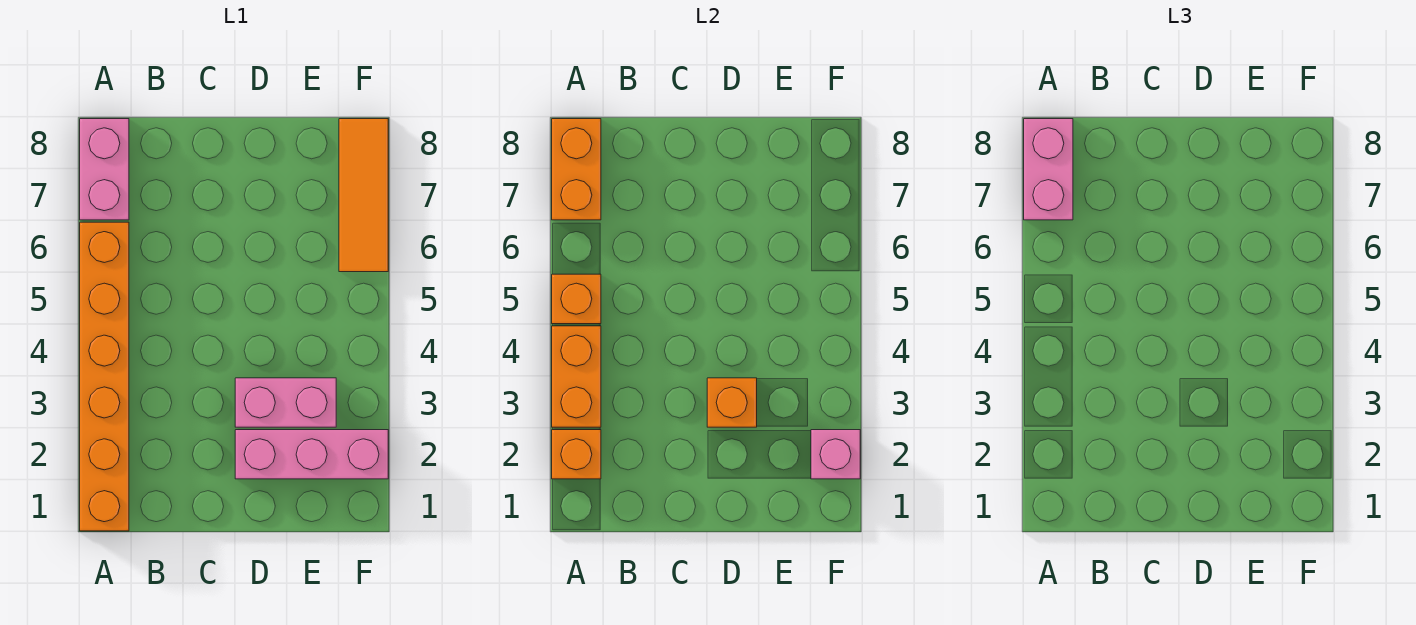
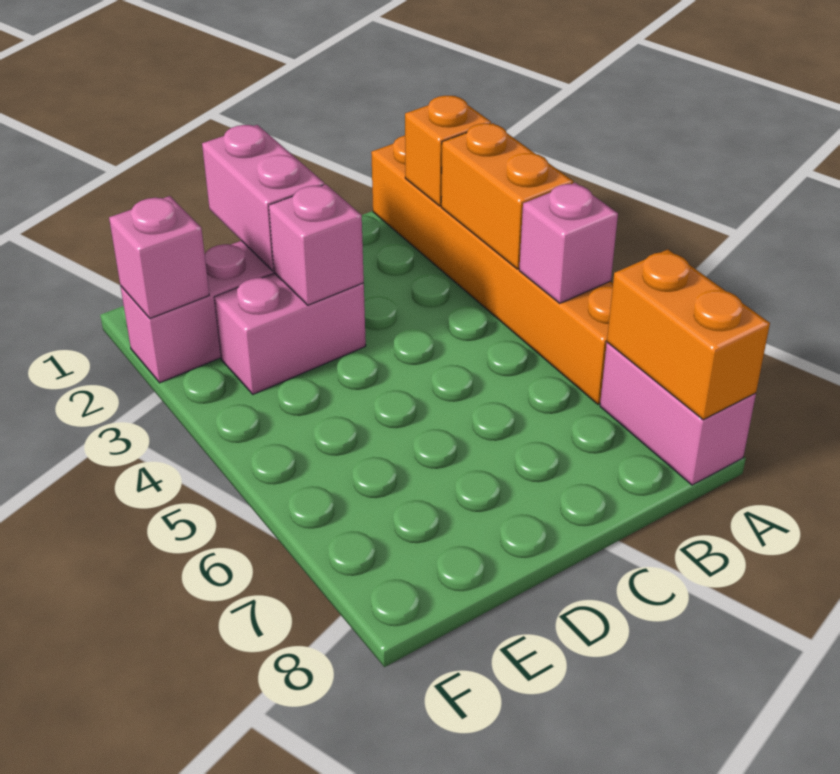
orange 1x1 brick [552,274,601,324] -> pink 1x1 brick [519,183,618,303]
pink 1x2 brick [1024,119,1073,220] -> pink 1x2 brick moved to [202,125,324,271]
orange 1x1 brick [707,378,757,427] -> pink 1x1 brick [269,184,364,305]
orange 1x3 tile [339,119,388,272] -> none

